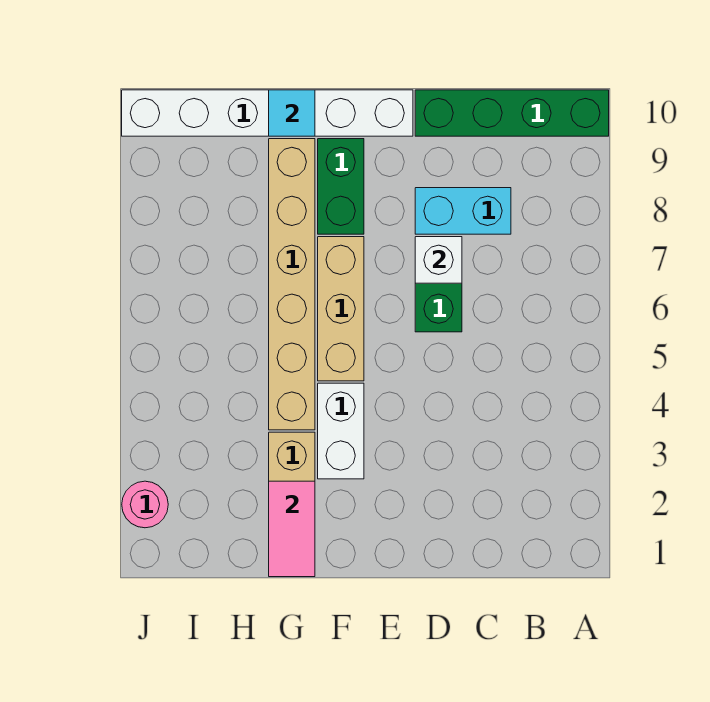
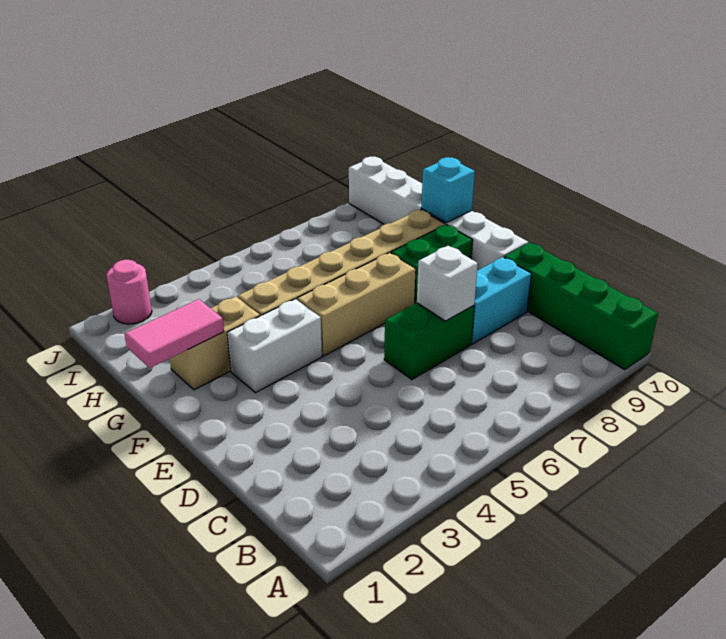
cyan 1x2 brick [415,188,511,234] -> cyan 1x2 brick turned to [471,257,531,344]
cyan 1x1 tile [269,90,315,136] -> cyan 1x1 brick [421,157,475,223]

